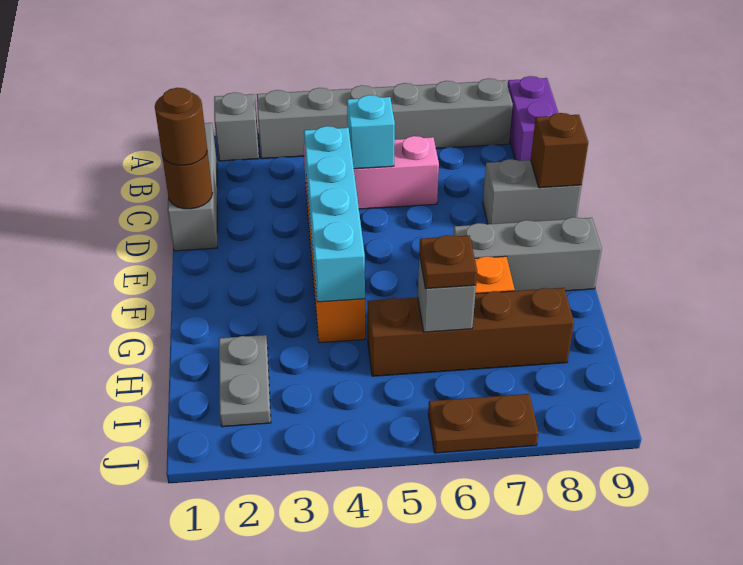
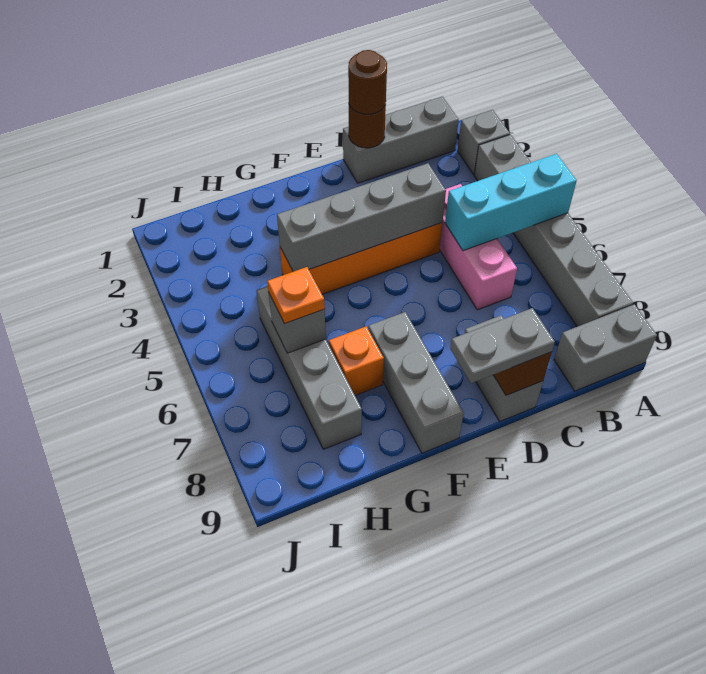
purple 1x2 brick [507,76,558,161] -> grey 1x2 brick [554,304,657,391]
cyan 1x1 brick [347,95,395,169] -> cyan 1x3 brick [445,154,577,251]
cyan 1x4 brick [304,126,365,302] -> grey 1x4 brick [277,163,446,272]
grey 1x2 plate [219,335,271,427] -> grey 1x2 plate moved to [450,308,555,383]
brown 1x4 brick [368,288,574,376] -> grey 1x4 brick [256,286,362,449]
brown 1x1 plate [419,235,477,289] -> orange 1x1 plate [267,267,325,324]
brown 1x2 plate [428,394,538,453] -> none

